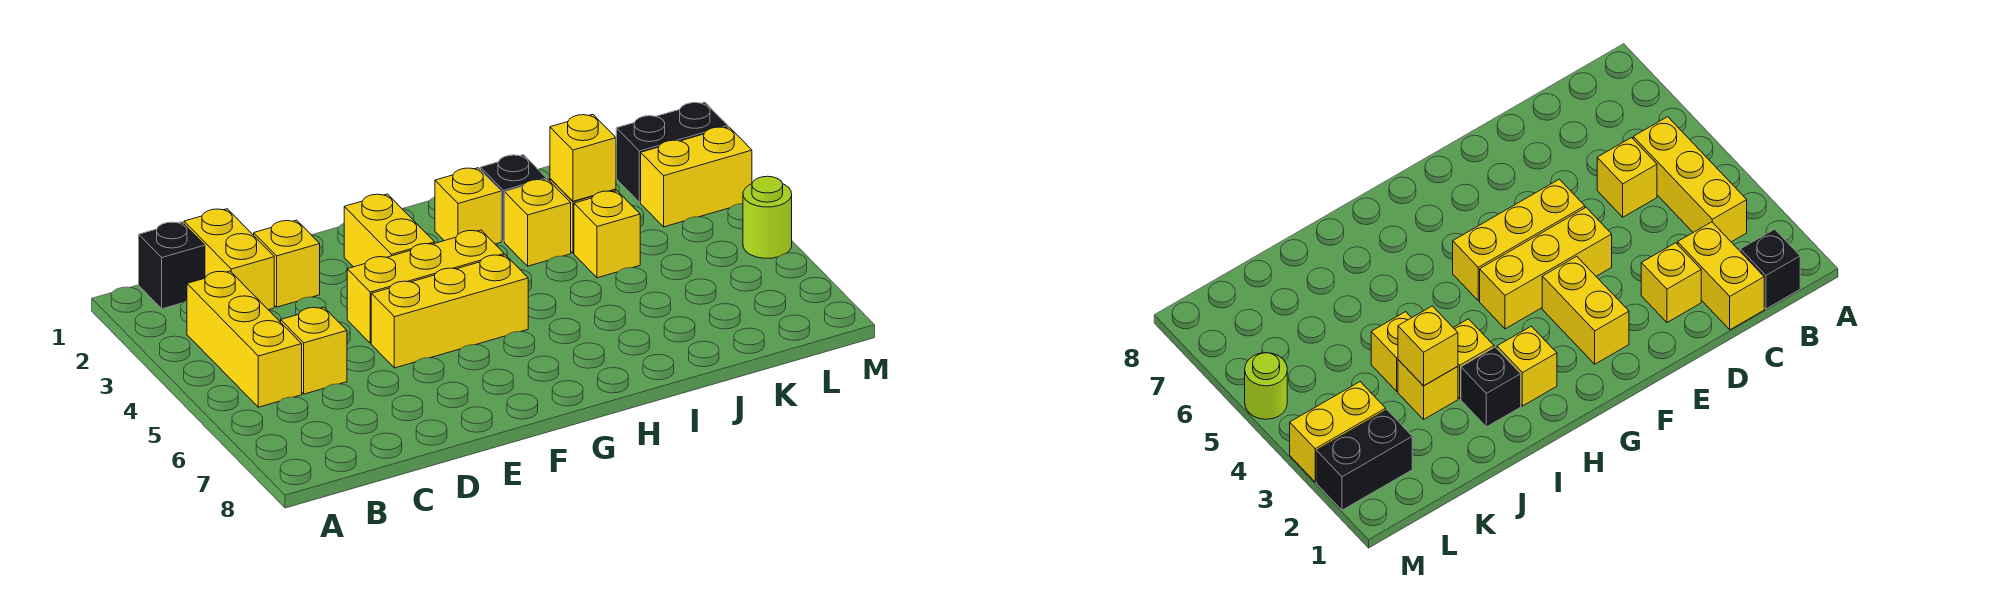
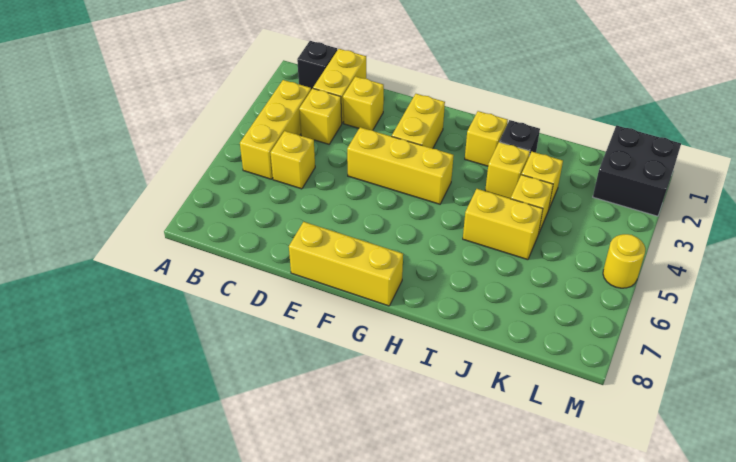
yellow 1x3 brick [371,255,528,368] -> yellow 1x3 brick moved to [289,222,403,306]
yellow 1x1 brick [550,114,616,201] -> yellow 1x1 brick moved to [299,88,342,144]
black 1x2 brick [616,102,728,202] -> black 2x2 brick [593,125,681,216]
yellow 1x2 brick [641,127,752,227] -> yellow 1x2 brick moved to [463,189,543,260]
lime 1x1 round brick [743,176,792,258] -> yellow 1x1 round brick [603,234,645,288]

